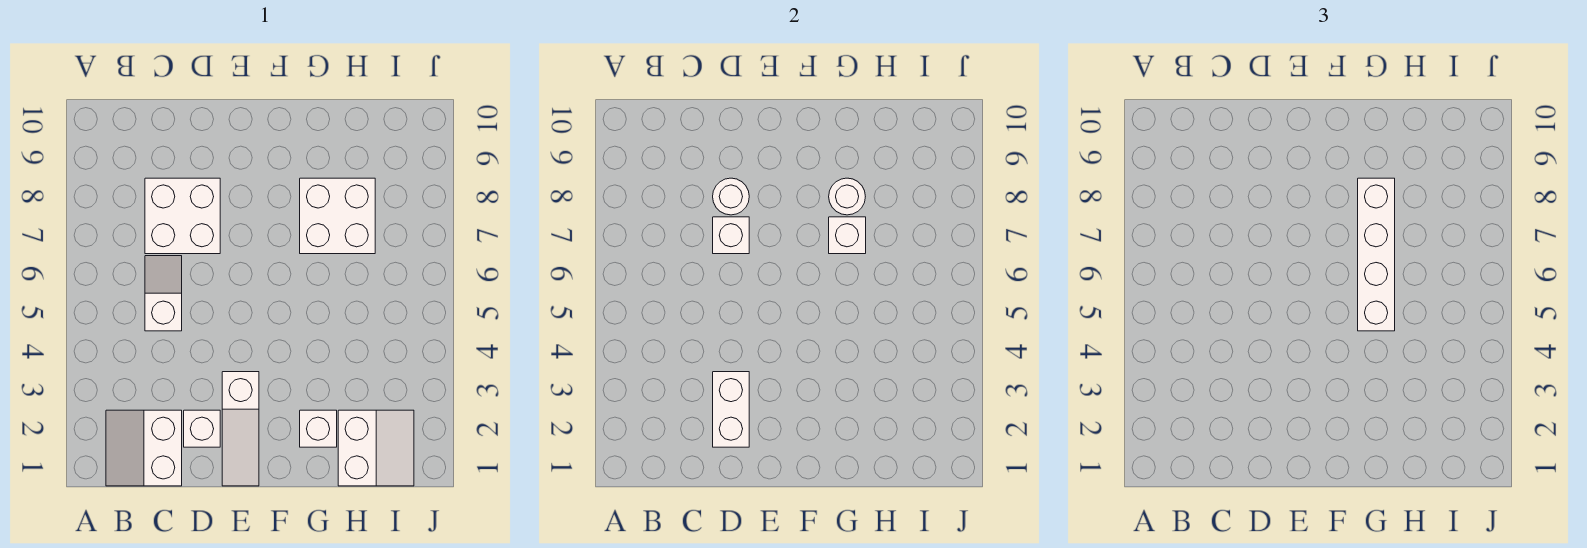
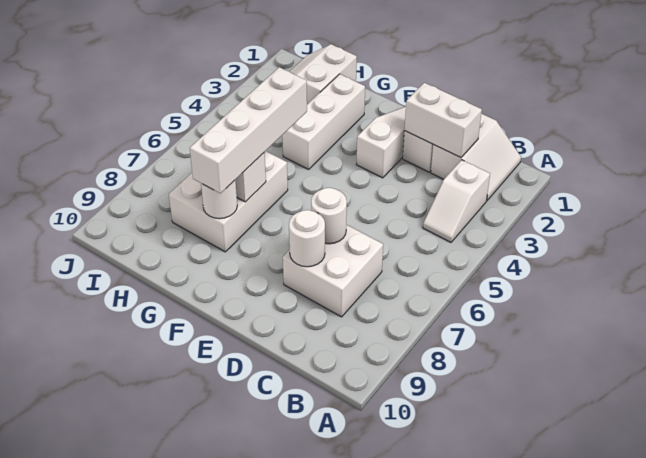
white 1x2 slope [145,256,182,331] -> white 1x2 slope moved to [423,160,490,242]
white 1x2 brick [713,372,749,447] -> white 1x2 brick turned to [405,83,482,158]
white 1x1 brick [713,217,749,254] -> white 1x1 round brick [311,188,347,244]
white 1x1 brick [300,410,337,447] -> white 1x3 brick [282,74,365,169]
white 2x2 brick [300,178,375,254] -> white 2x3 brick [169,151,288,252]

